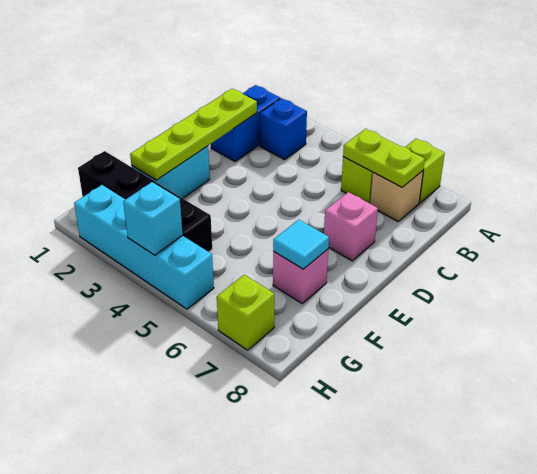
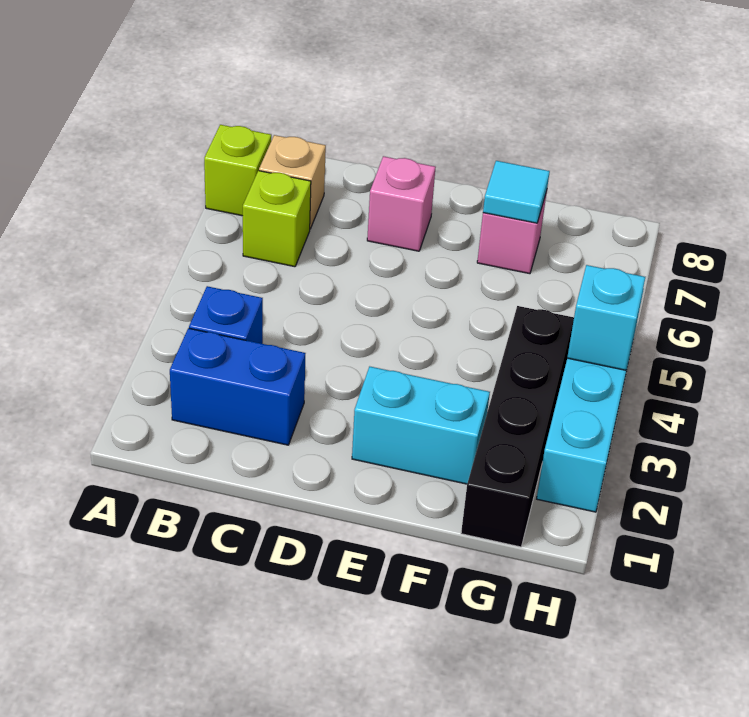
lime 1x2 plate [343,129,425,187] -> none
lime 1x4 plate [130,89,257,180] -> none
lime 1x1 brick [217,275,274,350] -> none

